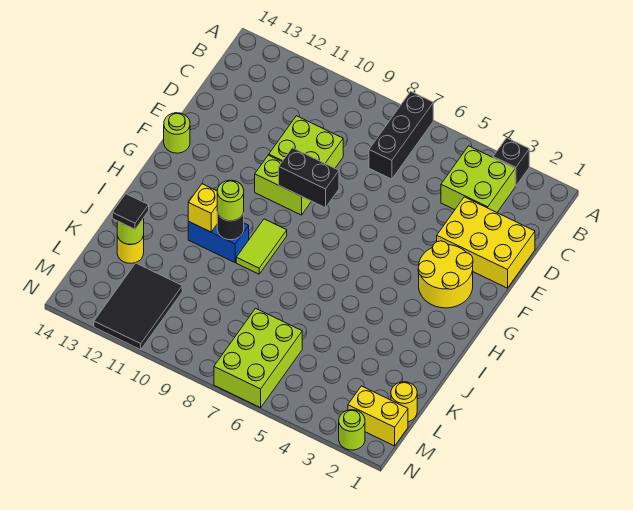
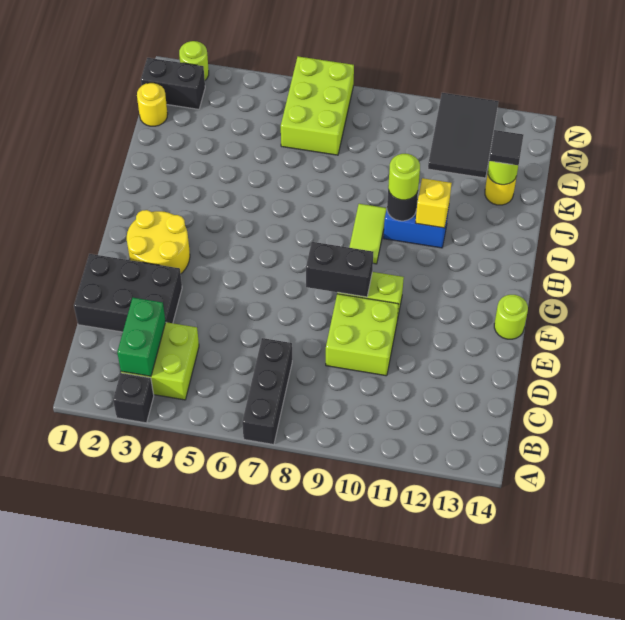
none -> green 1x2 brick [117,298,166,376]
yellow 2x3 brick [437,197,535,288] -> black 2x3 brick [74,254,182,332]
yellow 1x2 brick [348,386,408,446] -> black 1x2 brick [141,58,205,109]

